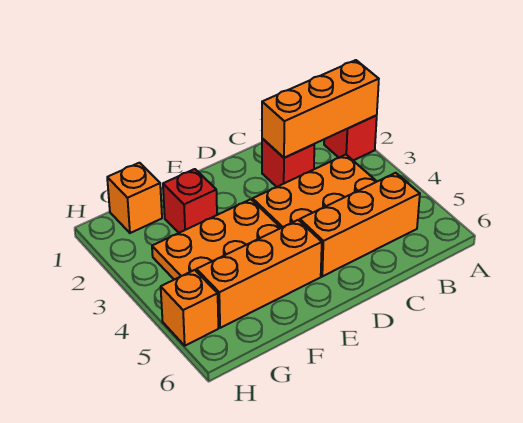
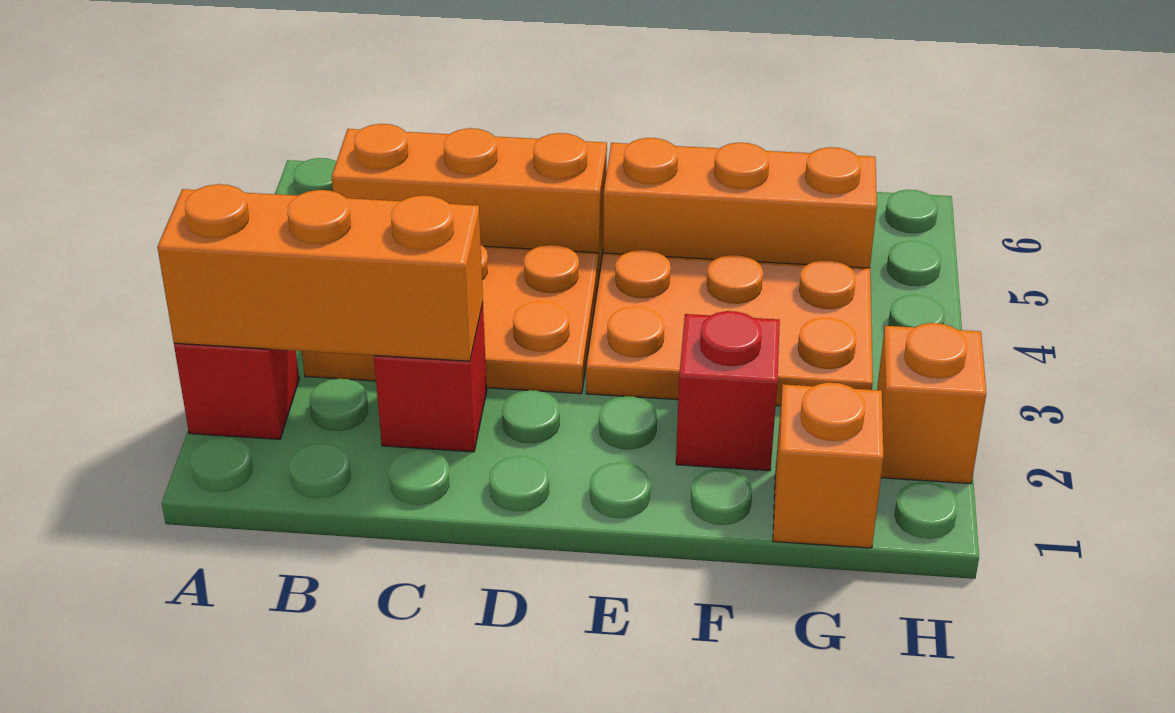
orange 1x1 brick [161,270,218,346] -> orange 1x1 brick moved to [877,323,986,484]

